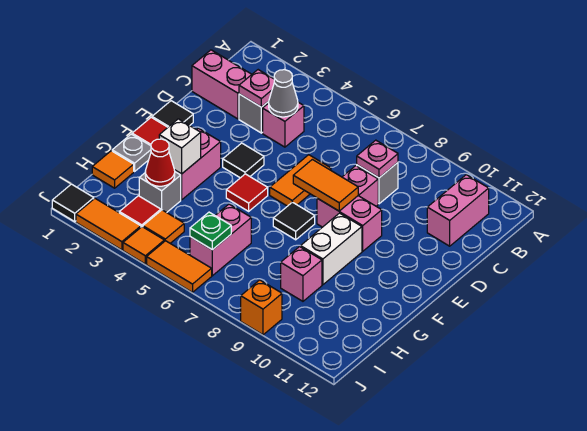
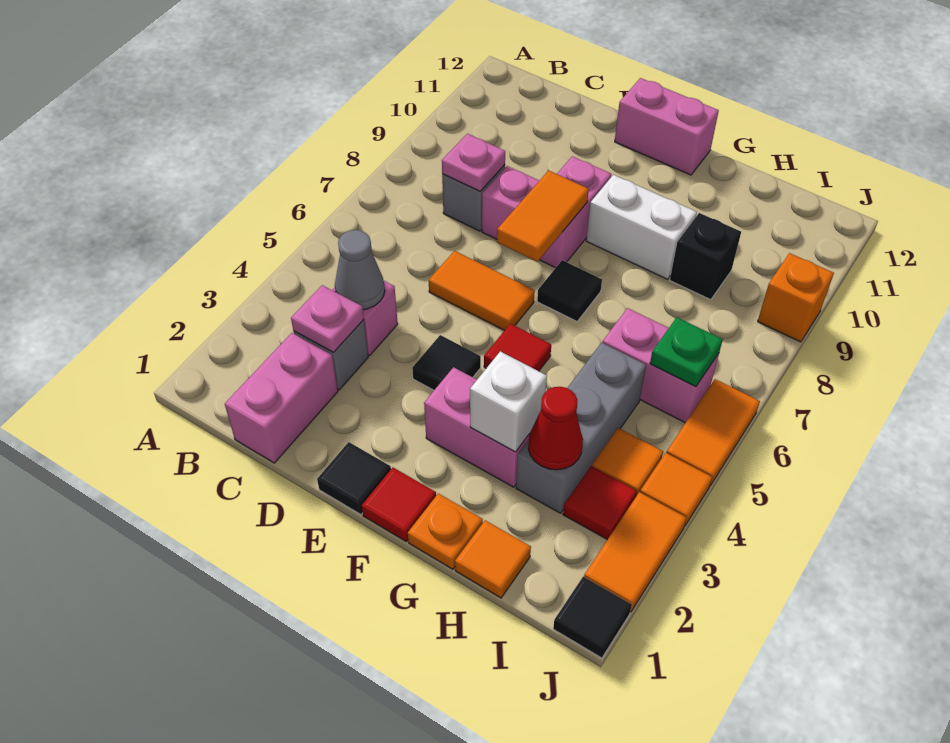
pink 1x2 brick [427,175,489,246] -> pink 1x2 brick moved to [615,78,719,175]
grey 1x1 plate [112,134,151,171] -> orange 1x1 plate [408,493,483,569]
grey 1x1 brick [139,172,181,213] -> grey 1x3 brick [516,343,646,513]
pink 1x1 brick [281,247,322,301] -> black 1x1 brick [670,213,741,300]

